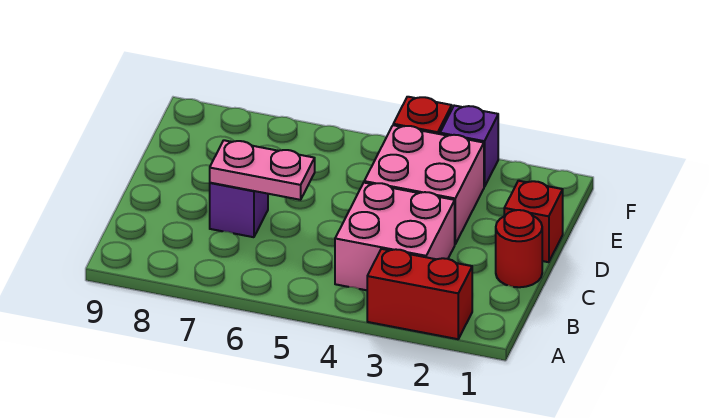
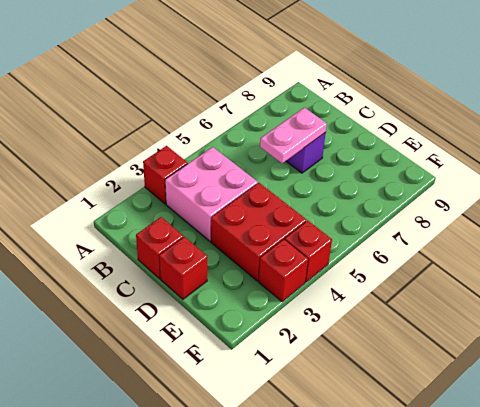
red 1x2 brick [367,249,472,339] -> red 1x1 brick [143,146,188,204]
red 1x1 round brick [496,210,542,287] -> red 1x1 brick [136,217,183,279]
pink 2x2 brick [364,125,484,244] -> red 2x2 brick [211,183,306,281]
purple 1x1 brick [440,106,498,187] -> red 1x1 brick [259,239,308,302]

